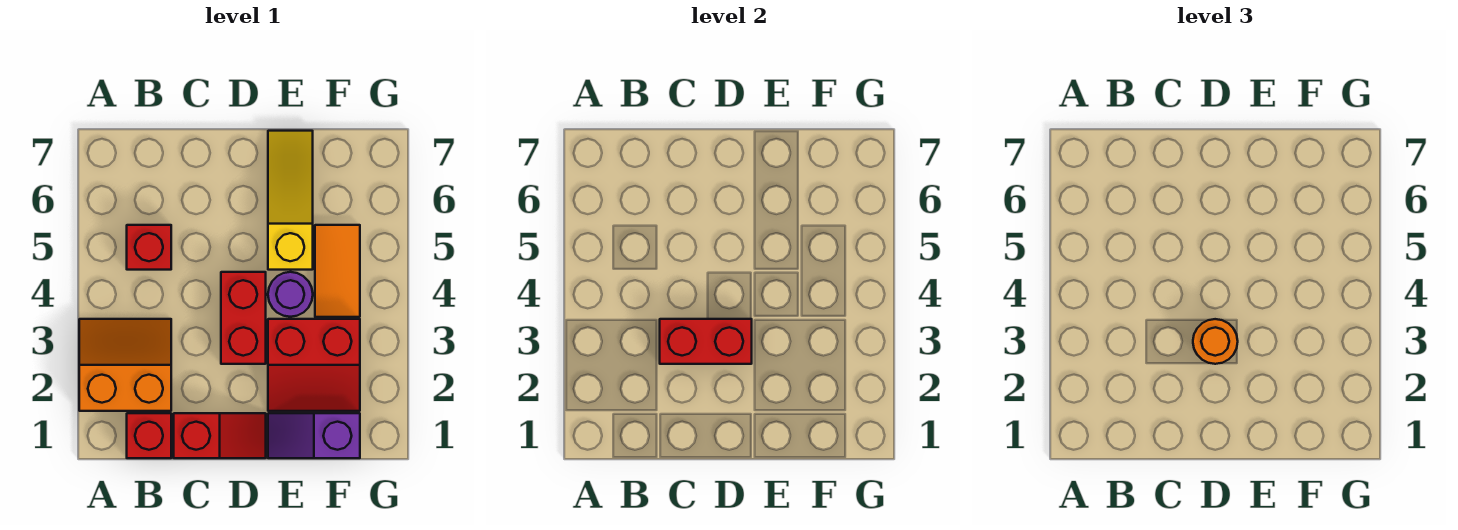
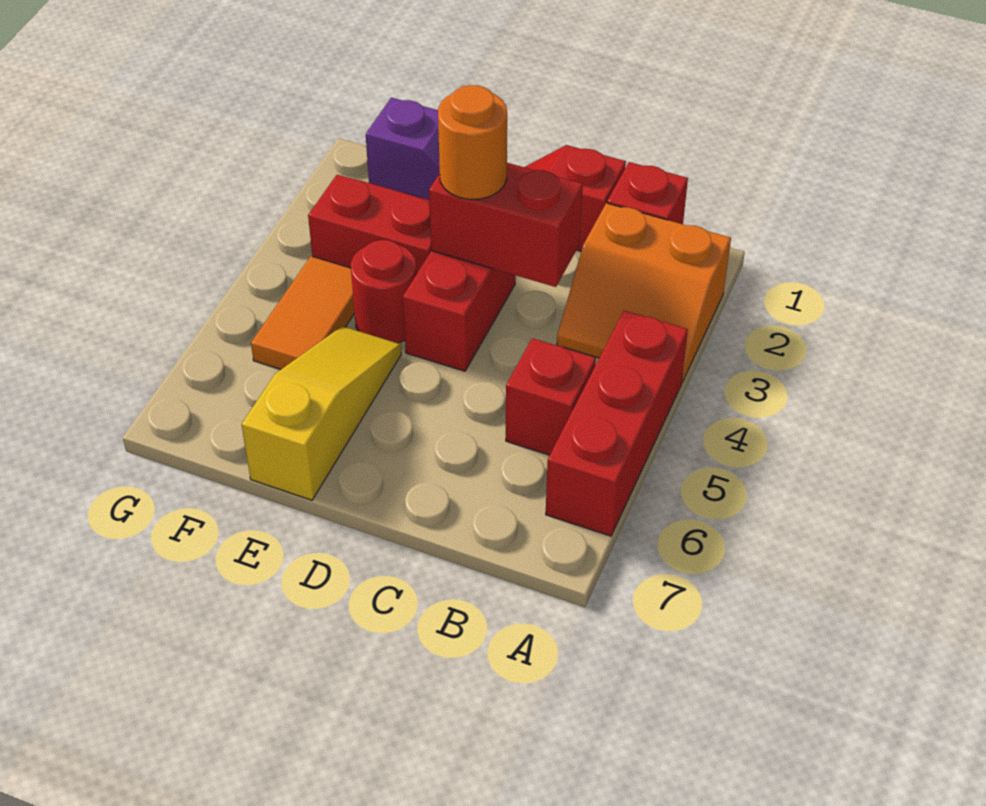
none -> red 1x3 brick [546,310,688,536]
purple 1x1 round brick [268,272,313,317] -> red 1x1 round brick [351,240,416,343]
yellow 1x3 slope [268,131,313,270] -> yellow 1x3 slope turned to [241,326,401,500]

